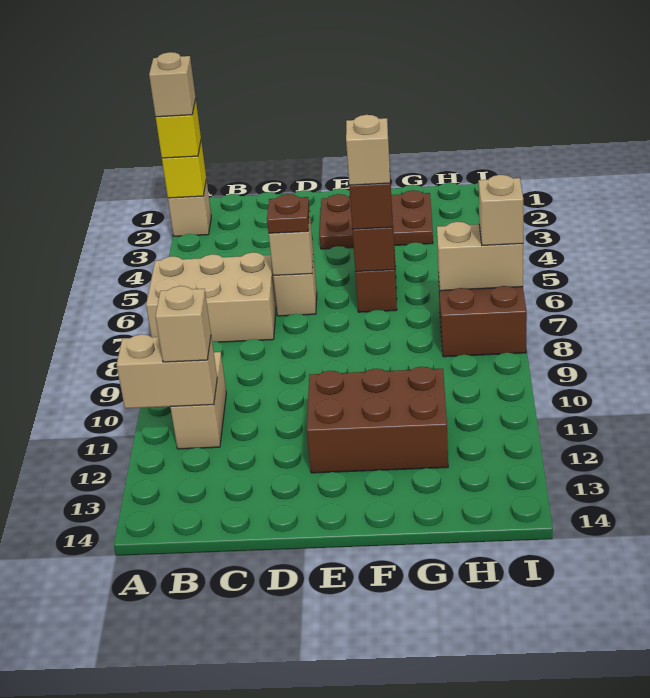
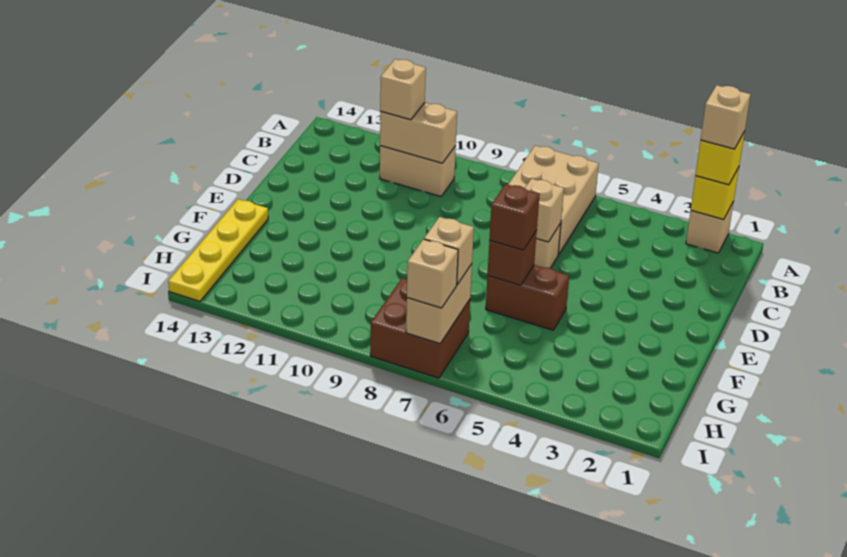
tan 1x2 brick [117,334,217,408] -> tan 1x2 brick turned to [380,103,457,163]
brown 1x1 plate [267,194,310,233] -> none
brown 2x3 plate [320,190,433,249] -> none
brown 2x3 brick [307,367,448,473] -> none
tan 1x1 brick [346,115,390,185] -> tan 1x1 brick moved to [424,217,474,284]
none -> yellow 1x4 plate [168,199,268,301]

